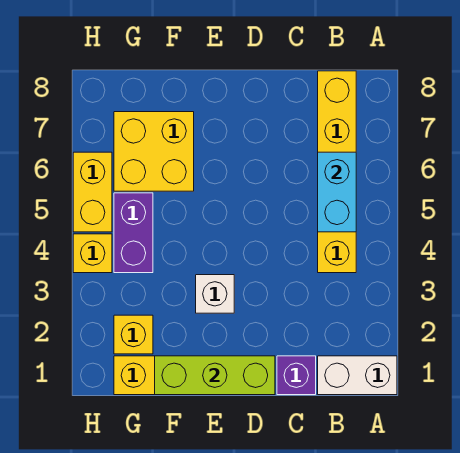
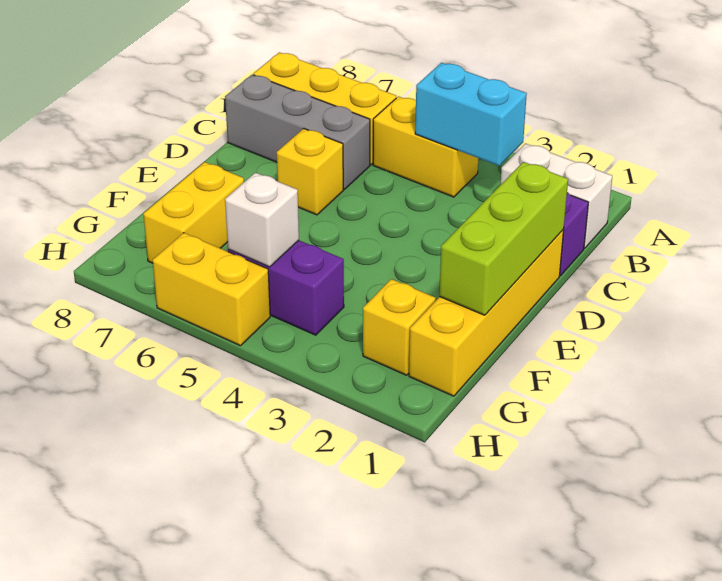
white 1x2 brick [318,356,397,395] -> white 1x2 brick turned to [501,143,612,248]
cyan 1x2 brick [318,152,356,232] -> cyan 1x2 brick moved to [415,63,527,166]
none -> grey 1x3 brick [225,75,370,189]
white 1x1 brick [196,275,234,313] -> white 1x1 brick moved to [225,173,299,267]
yellow 2x2 brick [114,112,194,191] -> yellow 1x2 brick [143,162,244,263]
yellow 1x1 brick [73,234,112,273] -> yellow 1x1 brick moved to [277,129,343,215]

